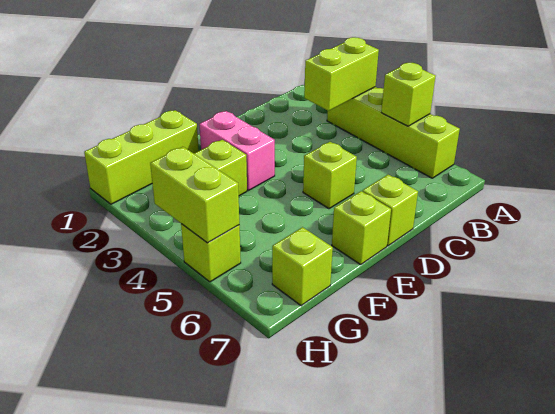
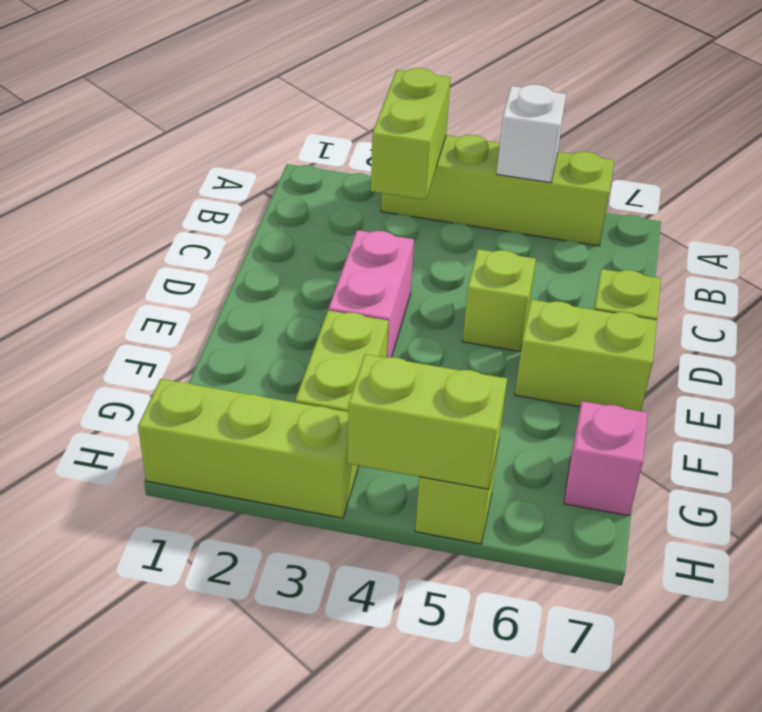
lime 1x1 brick [381,63,435,126] -> white 1x1 brick [497,84,566,183]
pink 1x2 brick [199,111,275,191] -> pink 1x2 brick turned to [329,230,414,357]
lime 1x1 brick [332,191,391,264] -> lime 1x2 brick [515,300,657,411]
lime 1x3 brick [84,110,199,204] -> lime 1x3 brick turned to [138,379,358,518]
lime 1x1 brick [272,227,333,306] -> pink 1x1 brick [564,401,648,516]

